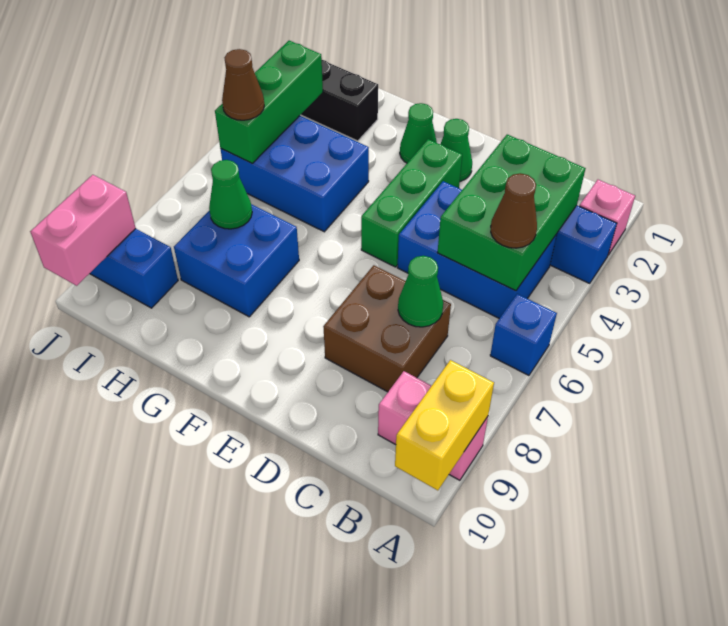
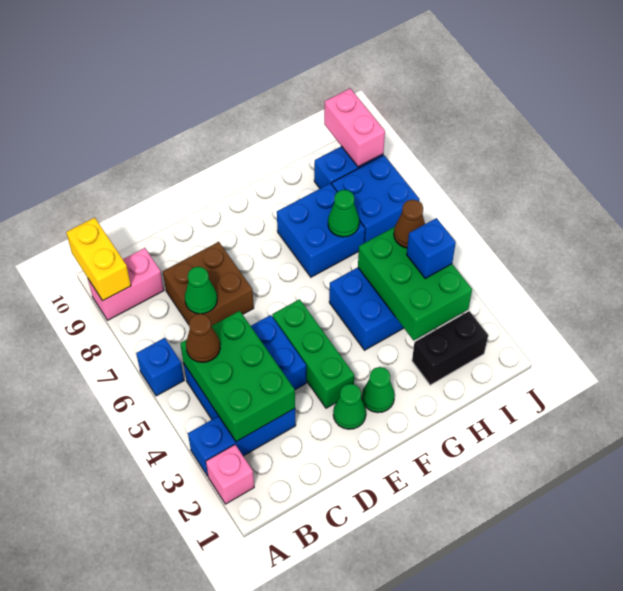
green 1x3 brick [215,41,323,163] -> green 2x3 brick [358,227,472,340]
none -> blue 1x1 brick [407,218,456,278]
none -> blue 2x2 brick [332,155,419,243]

